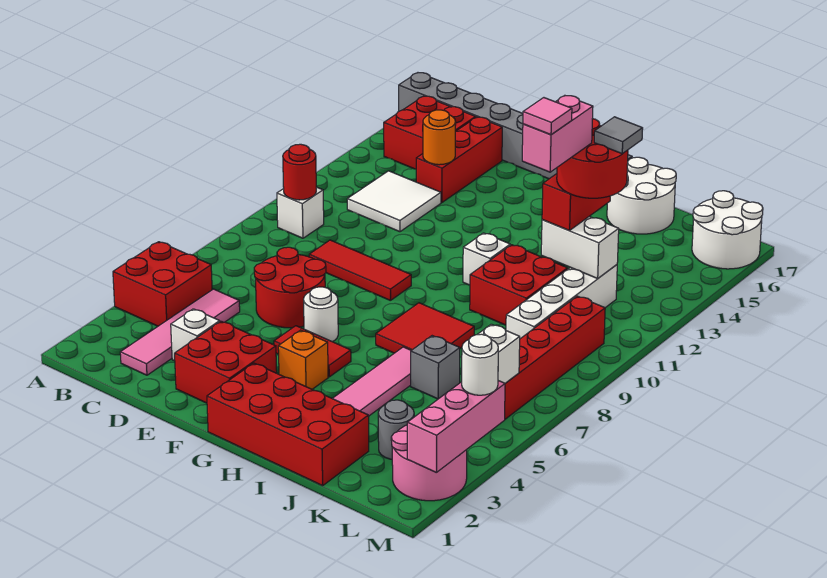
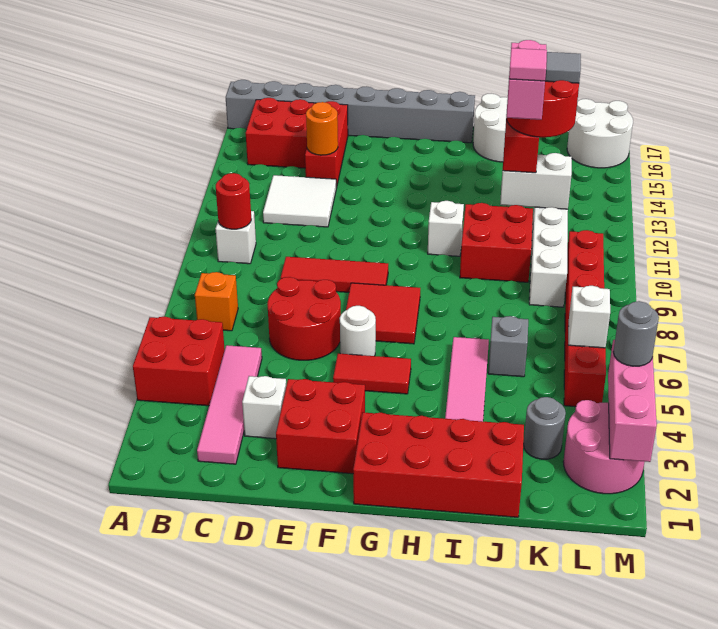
orange 1x1 brick [278,330,328,389] -> orange 1x1 brick moved to [195,272,238,331]
red 2x2 tile [376,303,474,353] -> red 2x2 tile moved to [346,283,420,344]
white 1x1 round brick [462,334,498,395] -> grey 1x1 round brick [613,301,659,366]

